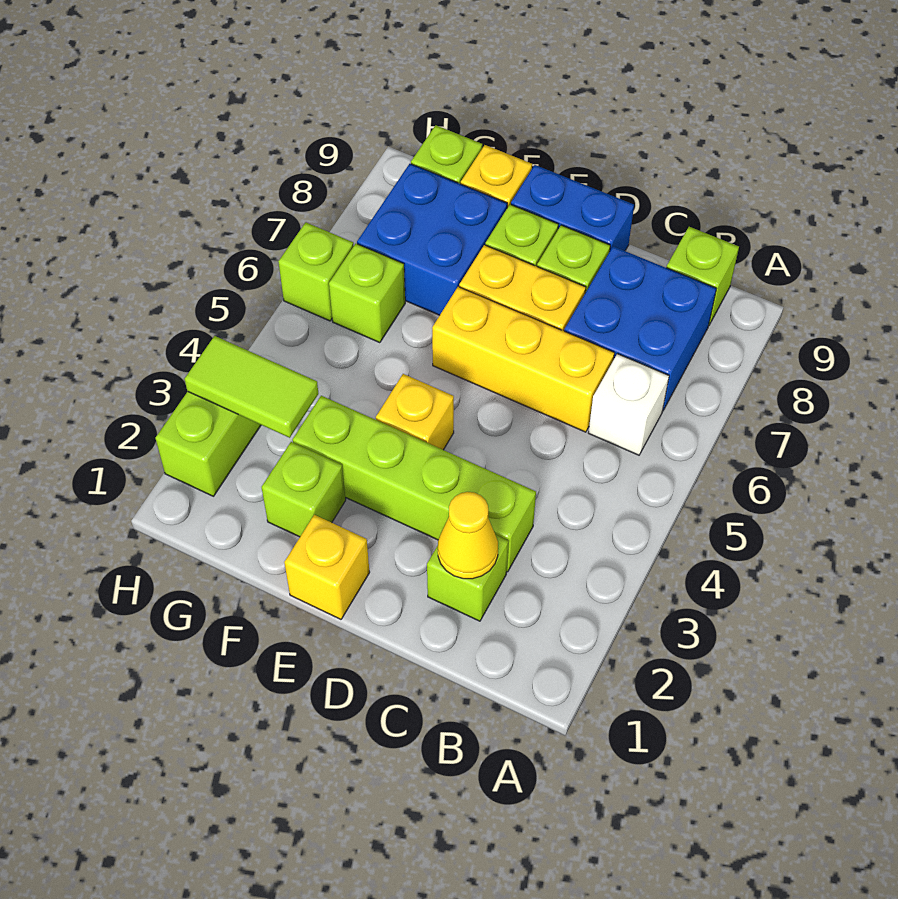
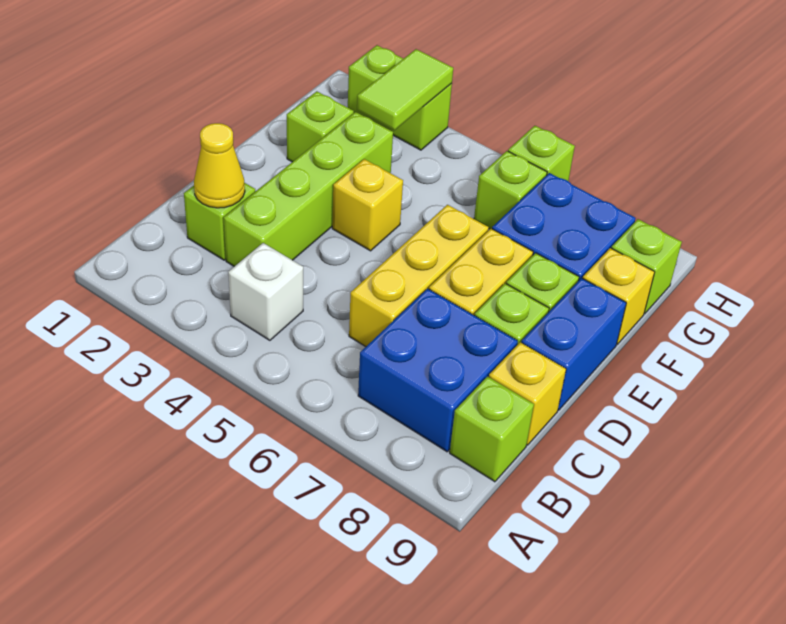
white 1x1 brick [588,354,669,455] -> white 1x1 brick moved to [228,243,303,340]
yellow 1x1 brick [284,515,370,619] -> yellow 1x1 brick moved to [489,342,566,445]

